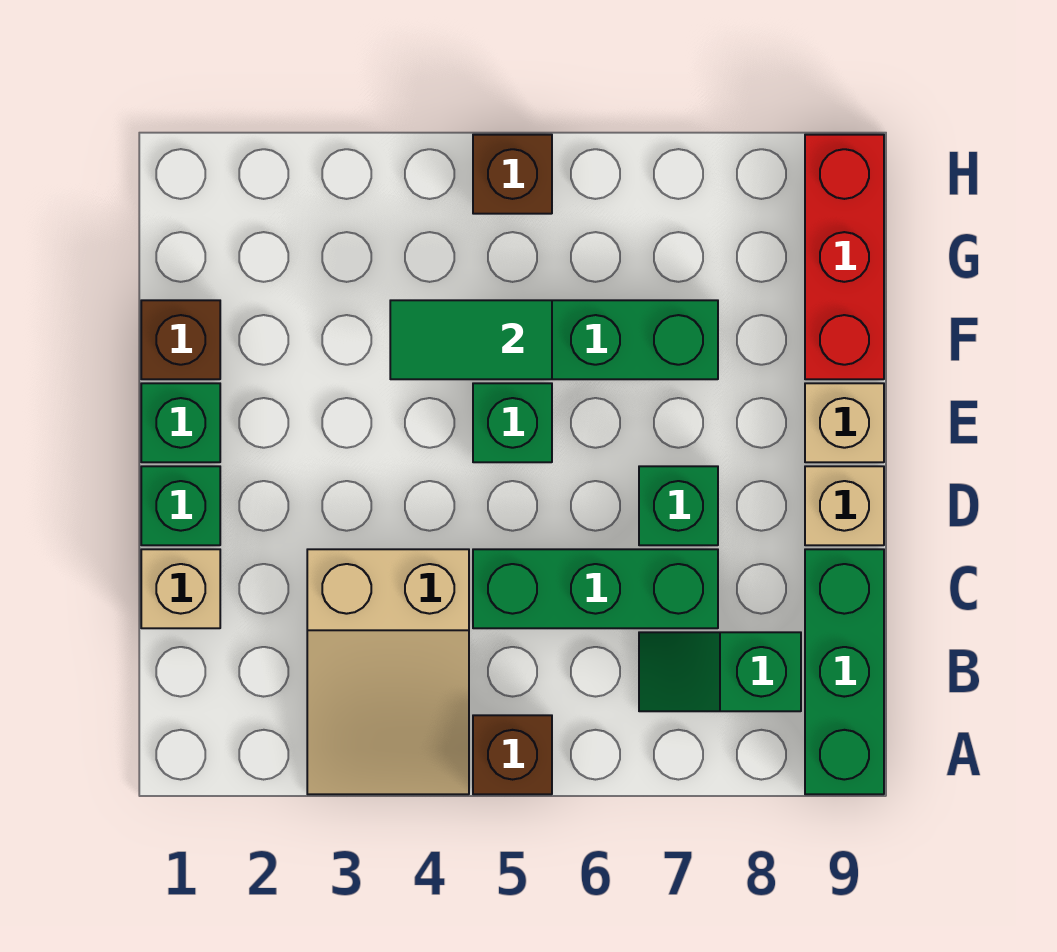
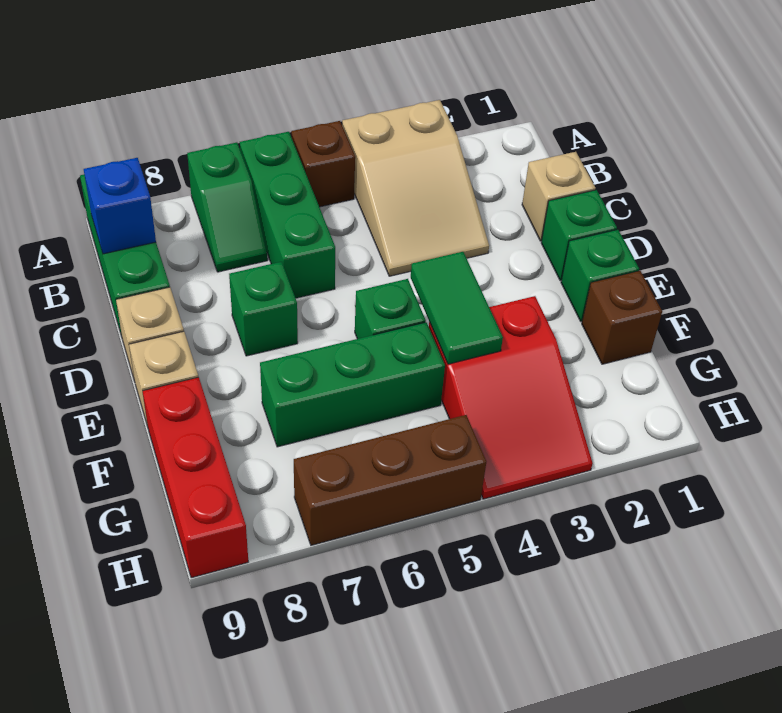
tan 2x3 slope [307,549,469,794] -> tan 2x3 slope turned to [342,100,489,276]
green 1x2 slope [639,632,801,711] -> green 1x2 slope turned to [187,142,267,272]
none -> blue 1x1 brick [84,158,156,254]
green 1x3 brick [473,549,718,628] -> green 1x3 brick turned to [240,132,335,298]
none -> red 2x3 slope [429,296,593,499]
green 1x2 tile [390,300,552,379] -> green 1x2 tile turned to [411,252,503,364]
brown 1x1 brick [473,135,552,214] -> brown 1x3 brick [294,415,486,545]

